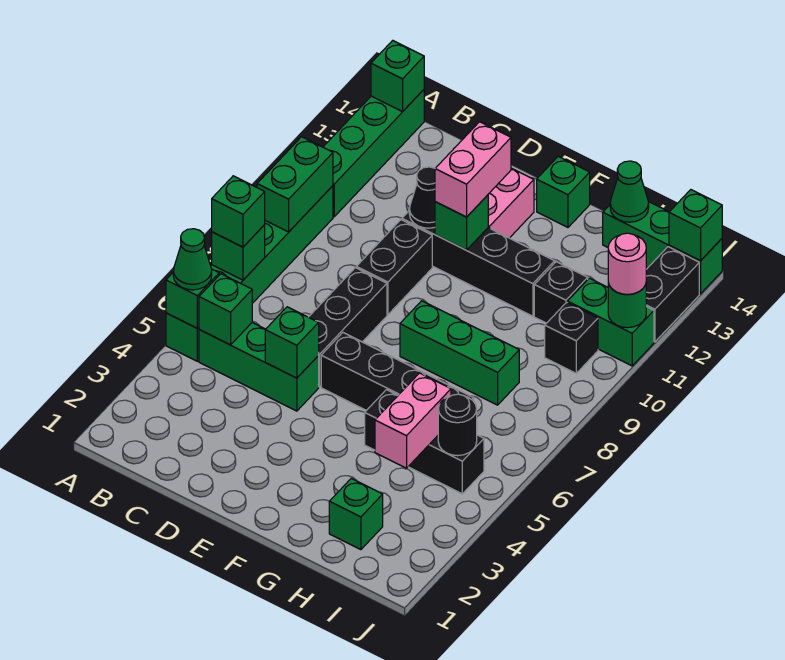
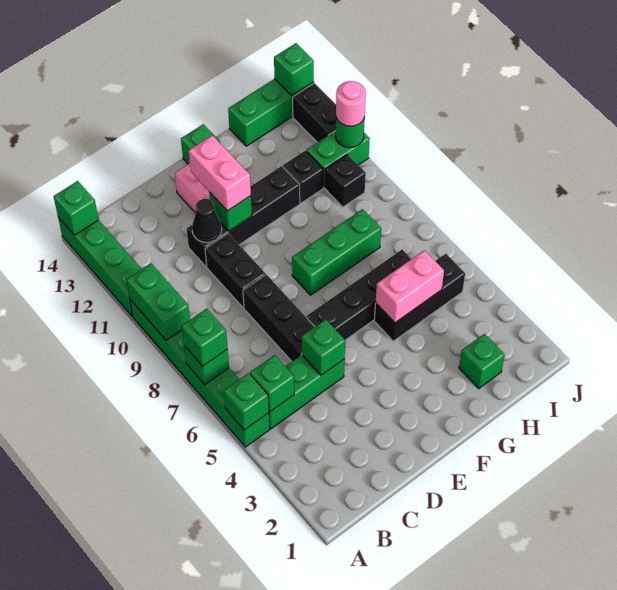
green 1x1 cone [173,229,212,290] -> none
pink 1x2 brick [375,373,451,468] -> pink 1x2 brick turned to [376,250,444,323]
green 1x1 cone [610,161,649,222] -> none
black 1x1 round brick [438,394,477,456] -> none

